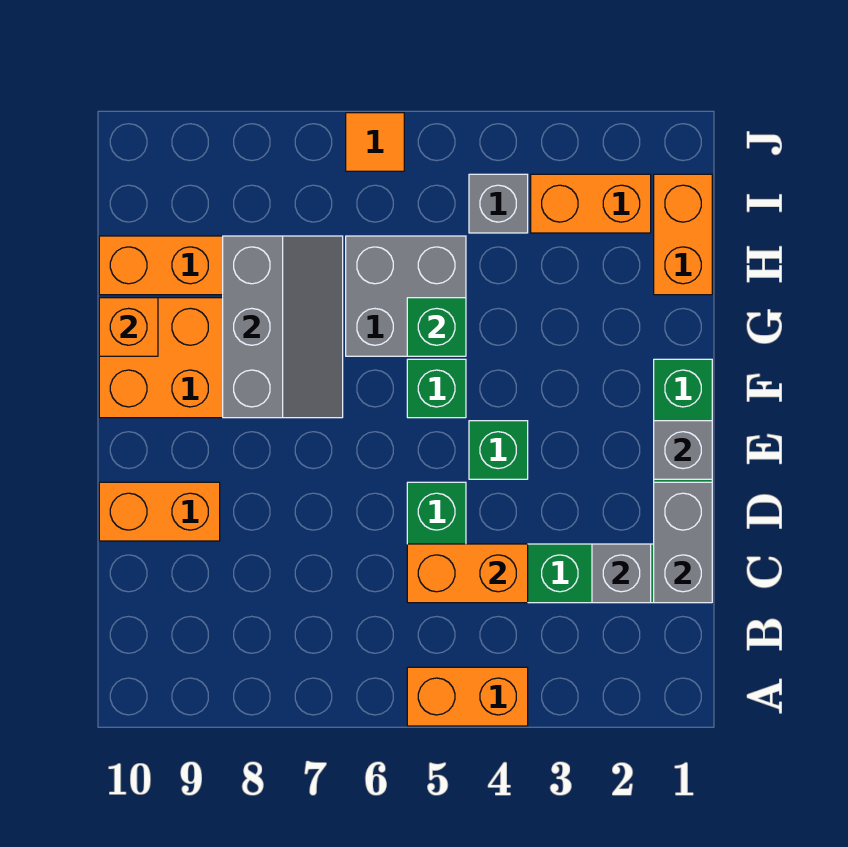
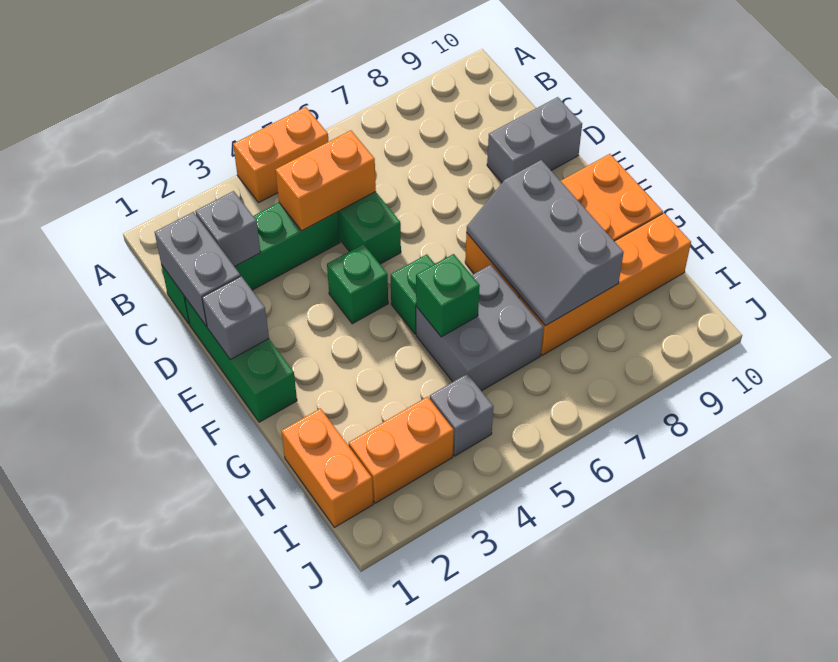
orange 1x2 brick [99,482,220,541] -> grey 1x2 brick [487,97,582,182]
orange 1x1 brick [99,298,158,356] -> none
orange 1x1 tile [346,113,404,171] -> none

